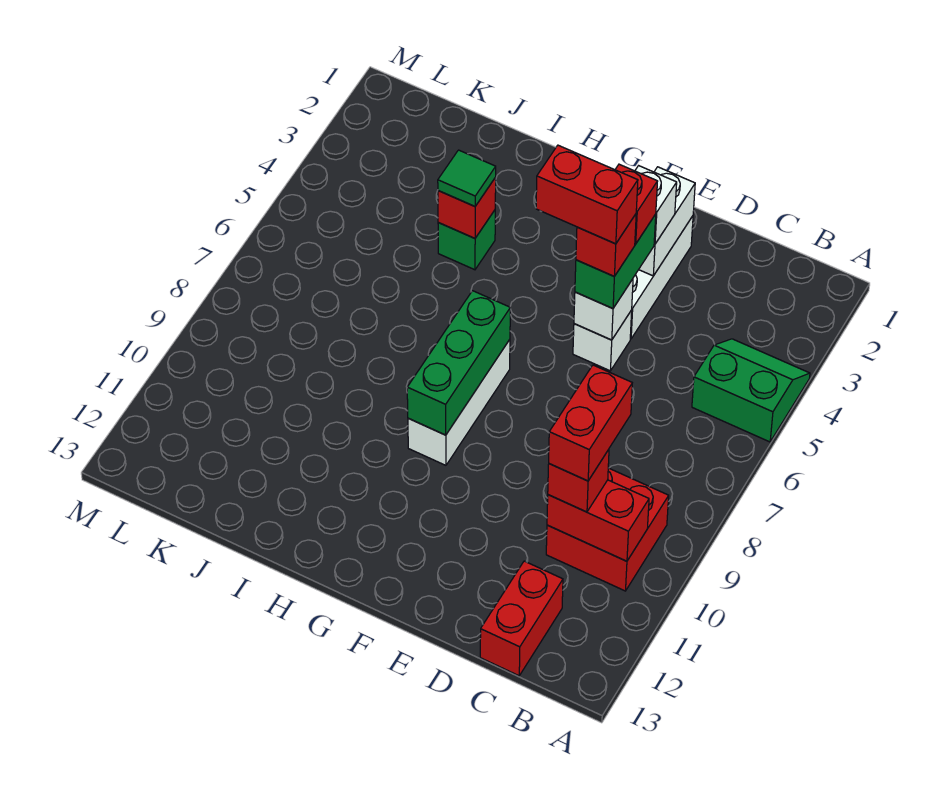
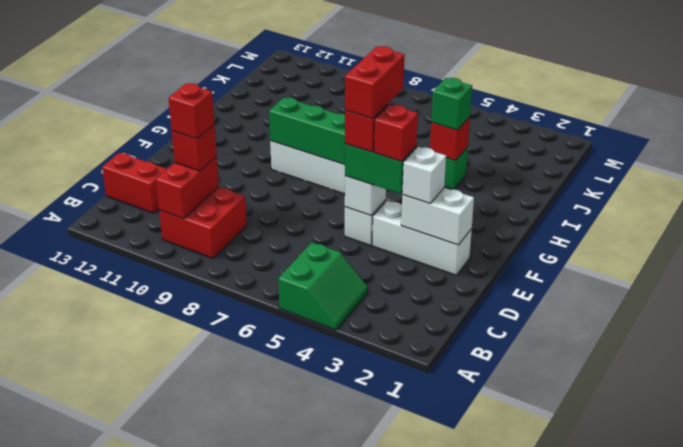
red 1x2 brick [549,365,632,481] -> red 1x1 brick [169,83,215,139]
green 1x1 tile [438,150,496,206] -> green 1x1 brick [431,78,472,130]

